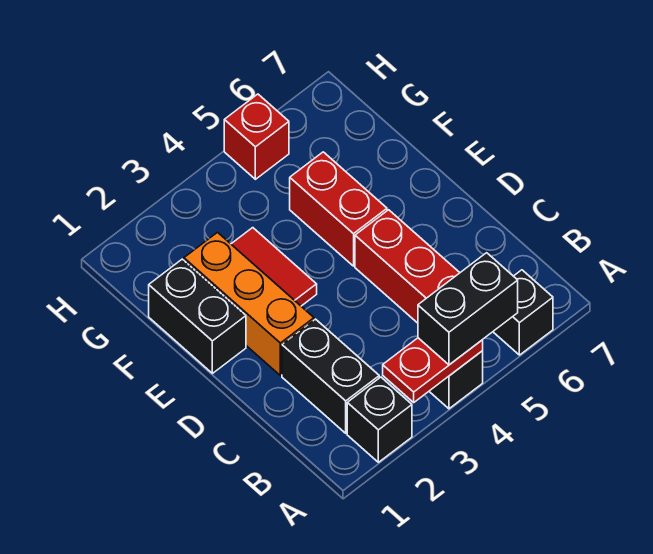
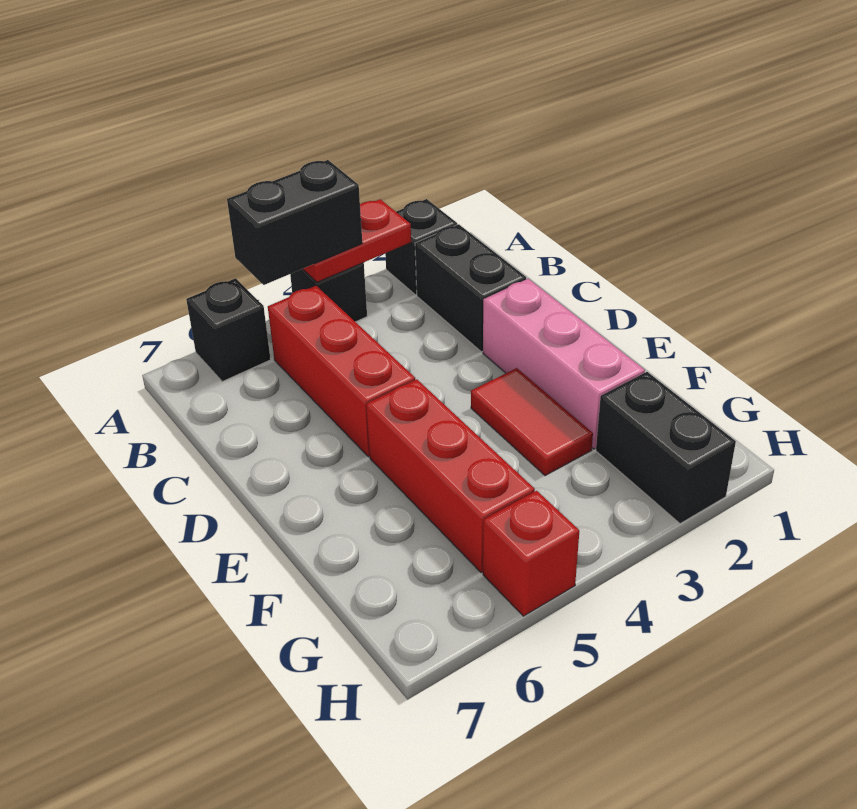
orange 1x3 brick [184,232,314,375] -> pink 1x3 brick [483,279,645,449]
black 1x2 brick [149,259,246,373] -> black 1x2 brick moved to [596,372,736,524]
red 1x2 brick [290,152,387,266] -> red 1x3 brick [366,379,535,573]

